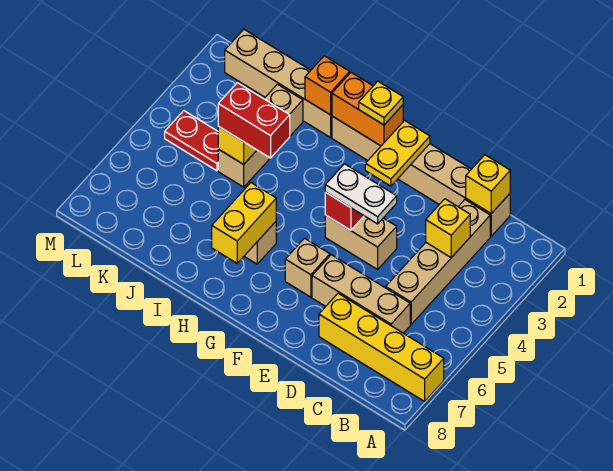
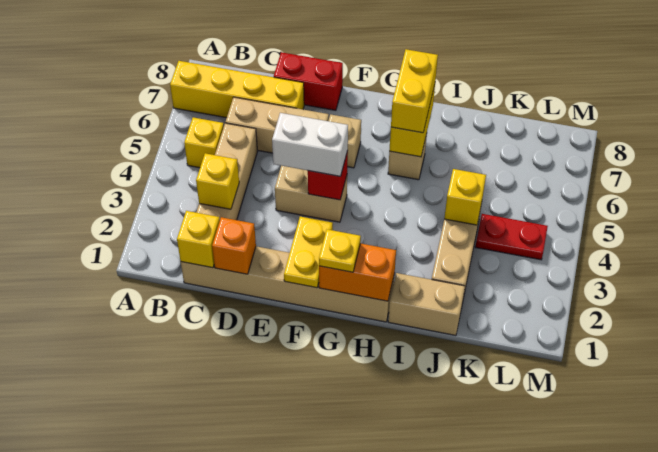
none -> yellow 1x1 brick [184,117,224,168]
white 1x2 plate [325,164,397,224] -> white 1x2 brick [272,113,348,176]
none -> yellow 1x2 brick [391,49,438,133]
tan 1x4 brick [225,29,332,138] -> tan 1x2 brick [388,273,465,335]
orange 1x1 brick [305,56,350,115] -> orange 1x1 brick moved to [212,217,256,274]
red 1x2 brick [218,83,290,158] -> red 1x2 brick moved to [274,52,343,110]

